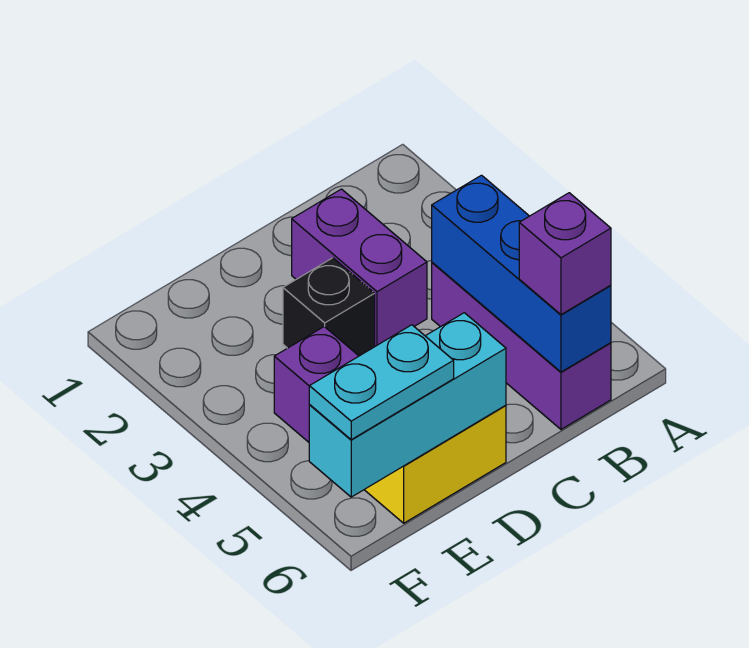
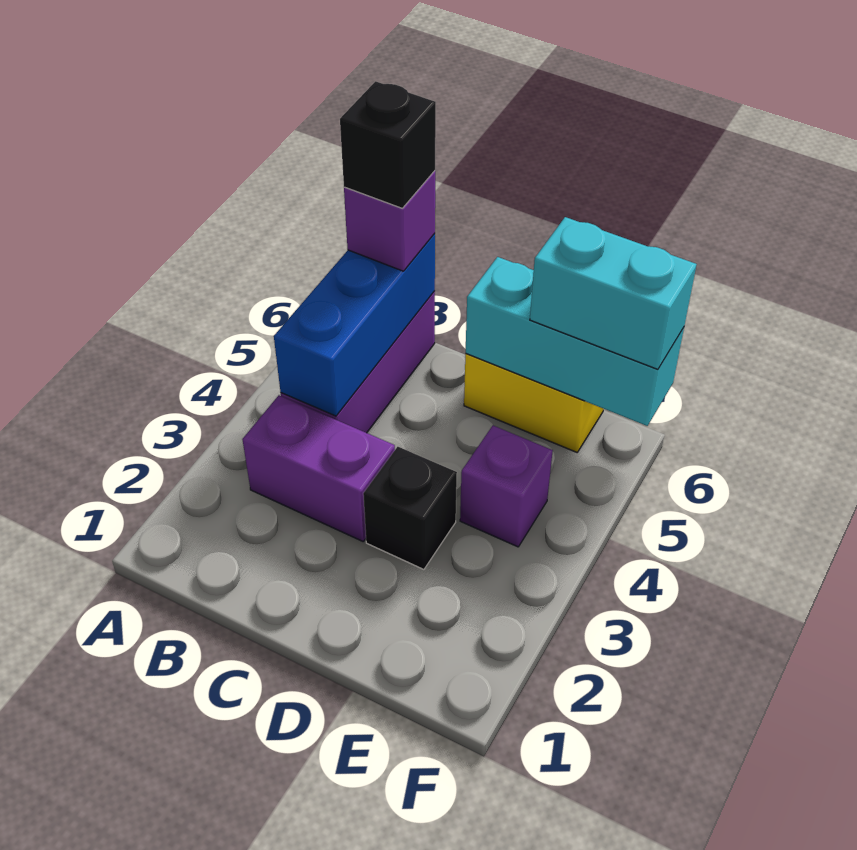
none -> black 1x1 brick [340,81,436,208]
purple 1x2 brick [292,189,427,346] -> purple 1x2 brick turned to [242,395,395,541]
cyan 1x2 plate [309,325,454,440] -> cyan 1x2 brick [530,217,697,369]

